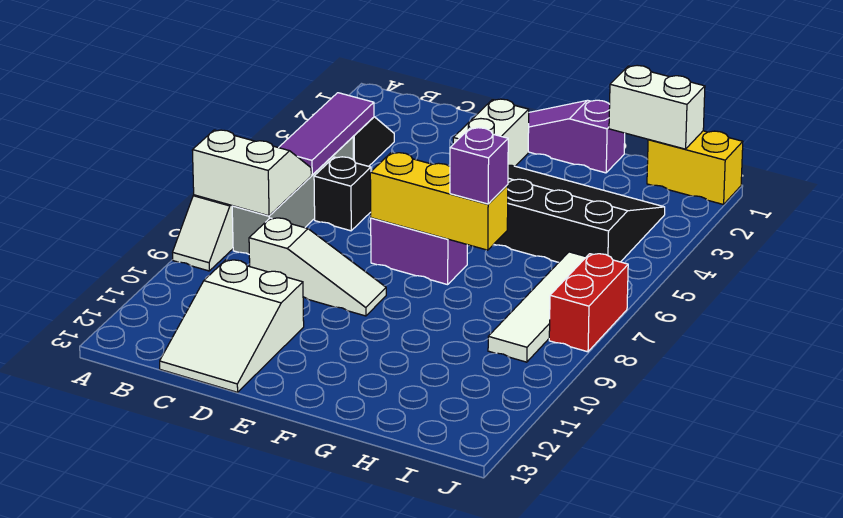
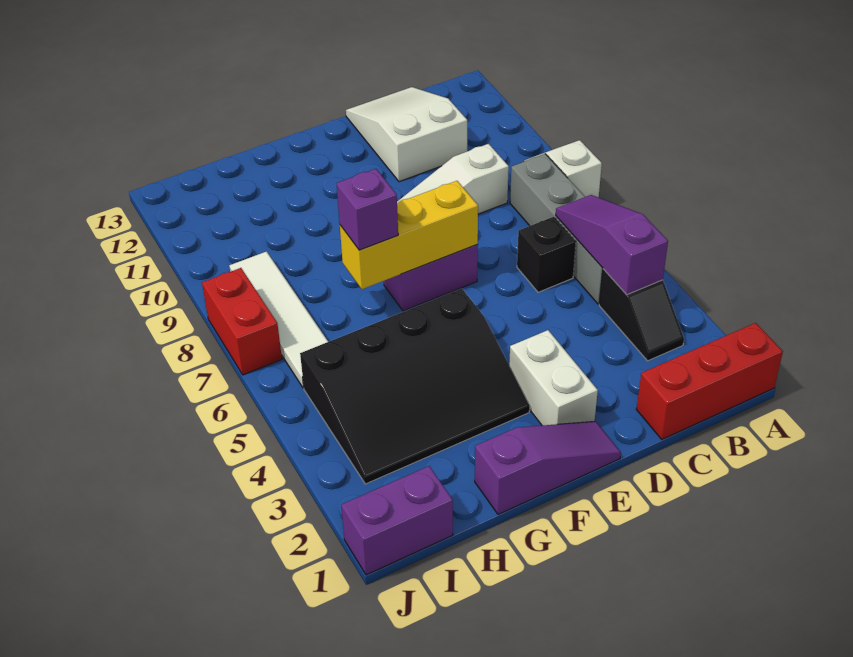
none -> red 1x3 brick [636,323,783,439]
white 2x2 slope [192,130,311,216] -> none
purple 1x3 tile [279,93,374,175] -> purple 1x3 slope [556,195,668,295]
white 1x2 brick [609,65,705,149] -> none
yellow 1x2 brick [647,131,743,205] -> purple 1x2 brick [341,466,453,575]

